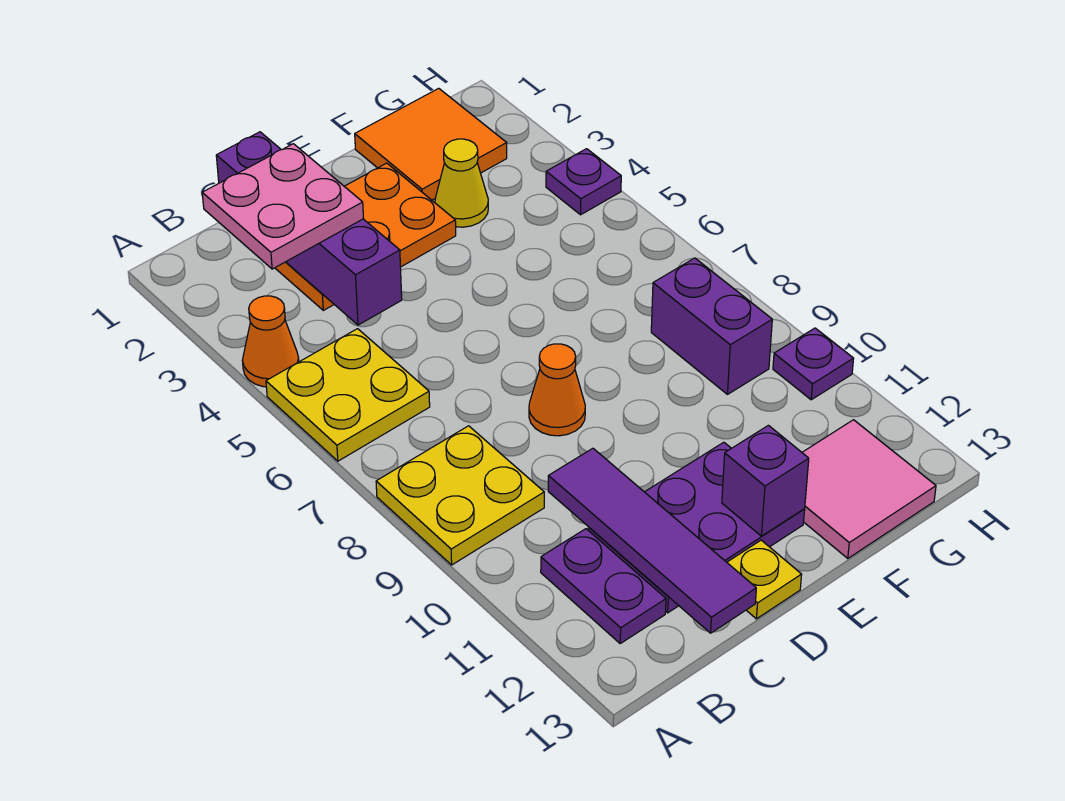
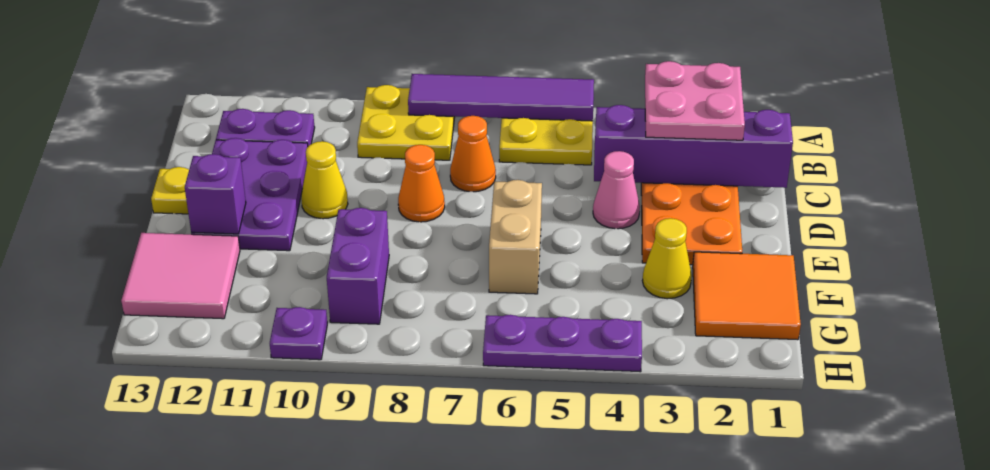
orange 1x1 cone [242,296,299,387] -> orange 1x1 cone moved to [450,116,496,192]
purple 1x4 tile [548,448,756,633] -> purple 1x4 tile moved to [408,74,594,121]
none -> pink 1x1 cone [593,151,640,229]
none -> yellow 1x1 cone [301,141,348,219]
none -> tan 1x2 brick [489,180,542,294]
purple 1x2 brick [651,258,772,394] -> purple 1x2 brick turned to [327,208,389,324]
purple 1x1 plate [546,149,621,215] -> purple 1x3 plate [483,315,642,372]

